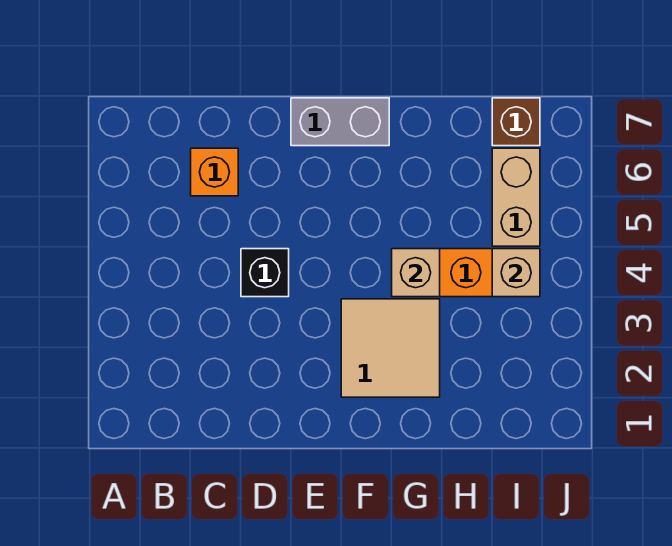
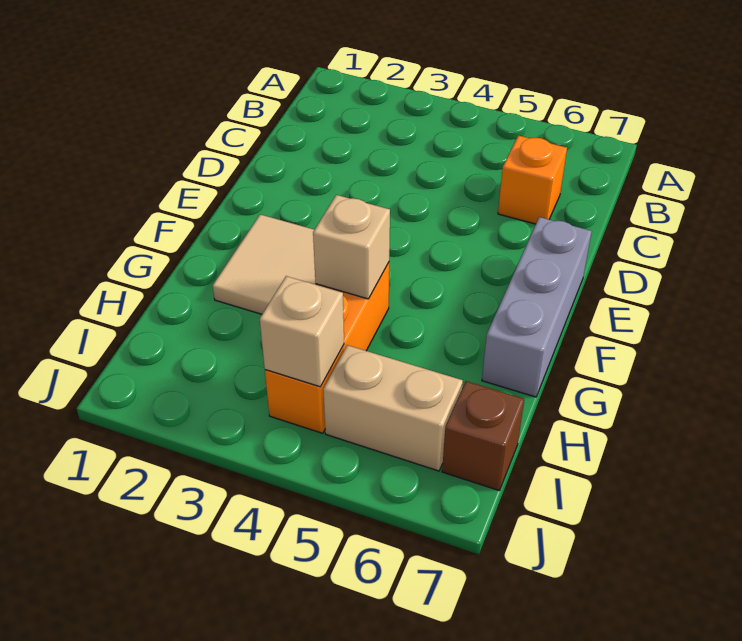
black 1x1 brick [241,249,289,297] -> none
grey 1x2 brick [291,98,389,146] -> grey 1x3 brick [482,217,592,397]

